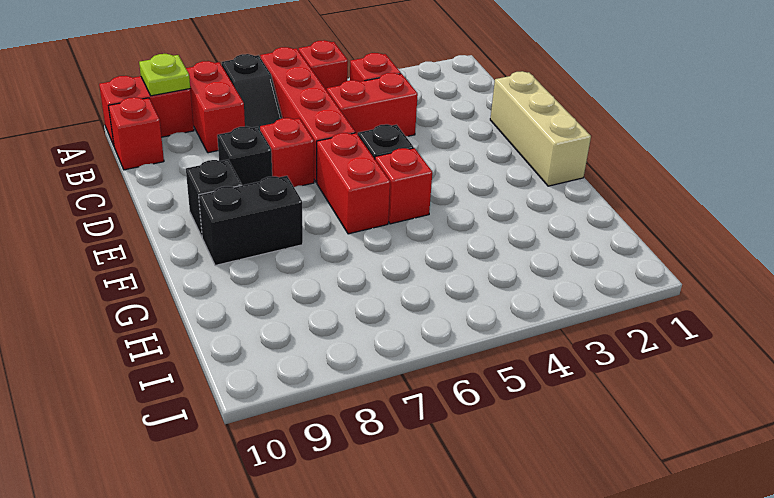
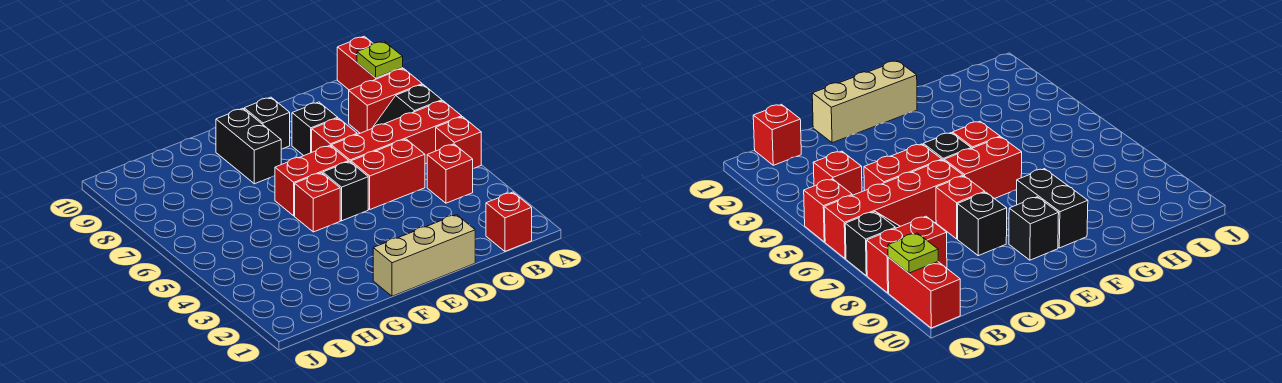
red 1x1 brick [109,97,164,170] -> red 1x1 brick moved to [486,192,532,251]
red 1x2 brick [327,73,418,136] -> red 1x2 brick turned to [351,139,425,209]

